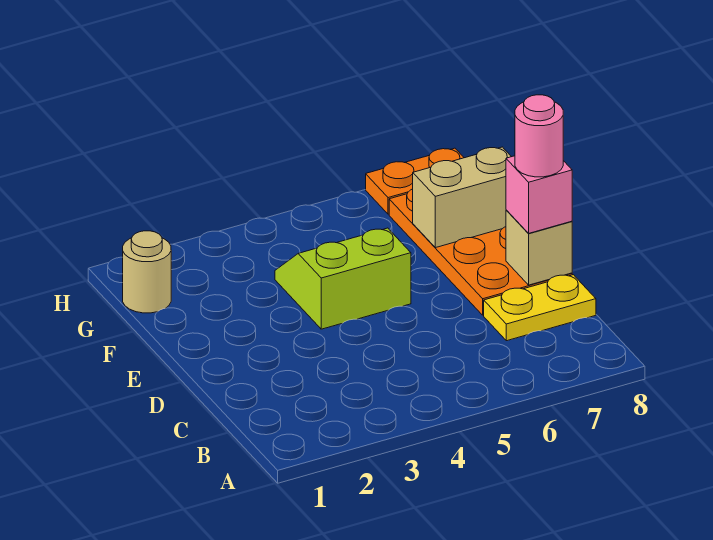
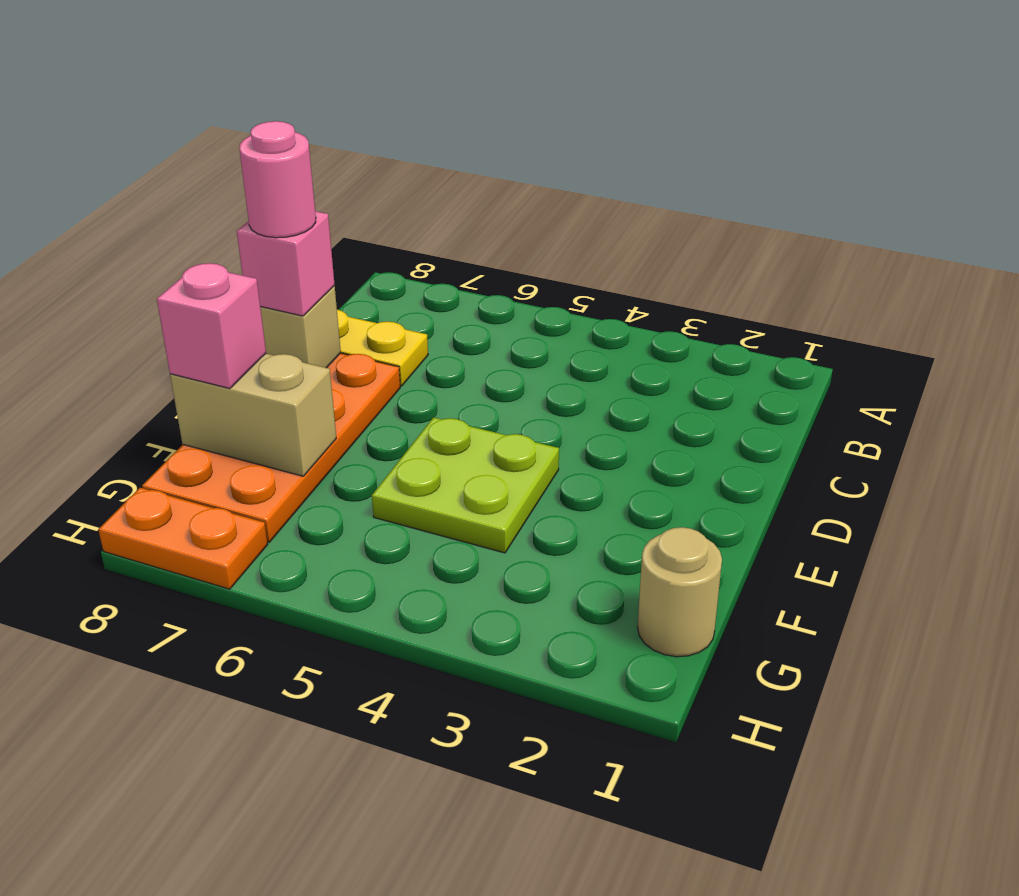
lime 2x2 slope [275,228,411,329] -> lime 2x2 plate [372,417,559,553]
none -> pink 1x1 brick [157,263,266,389]

